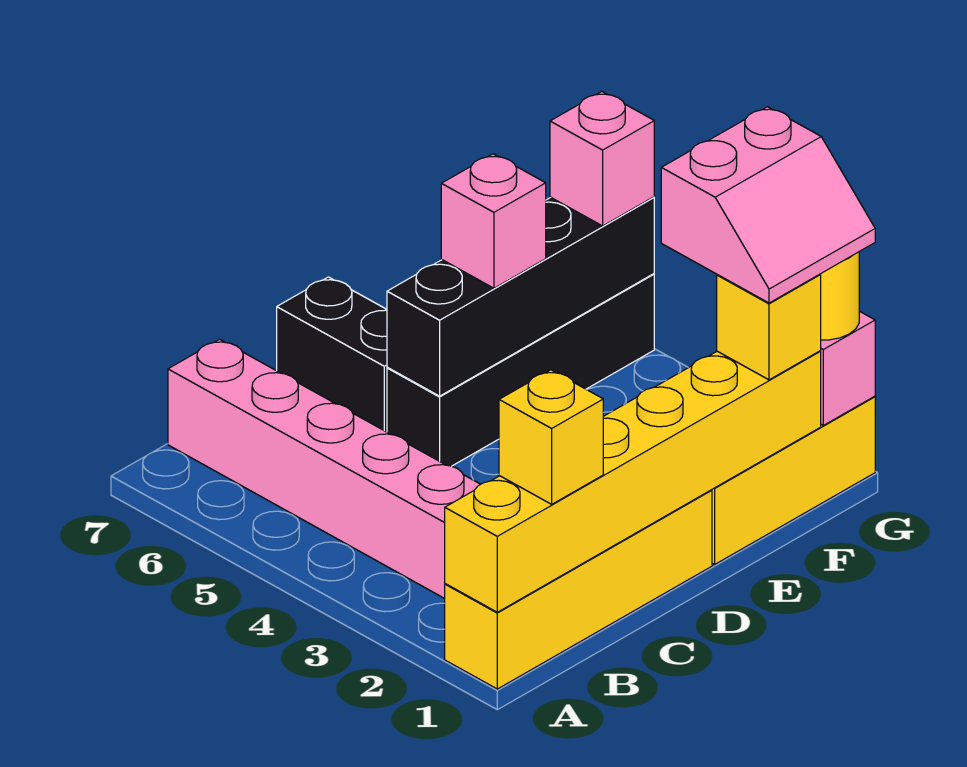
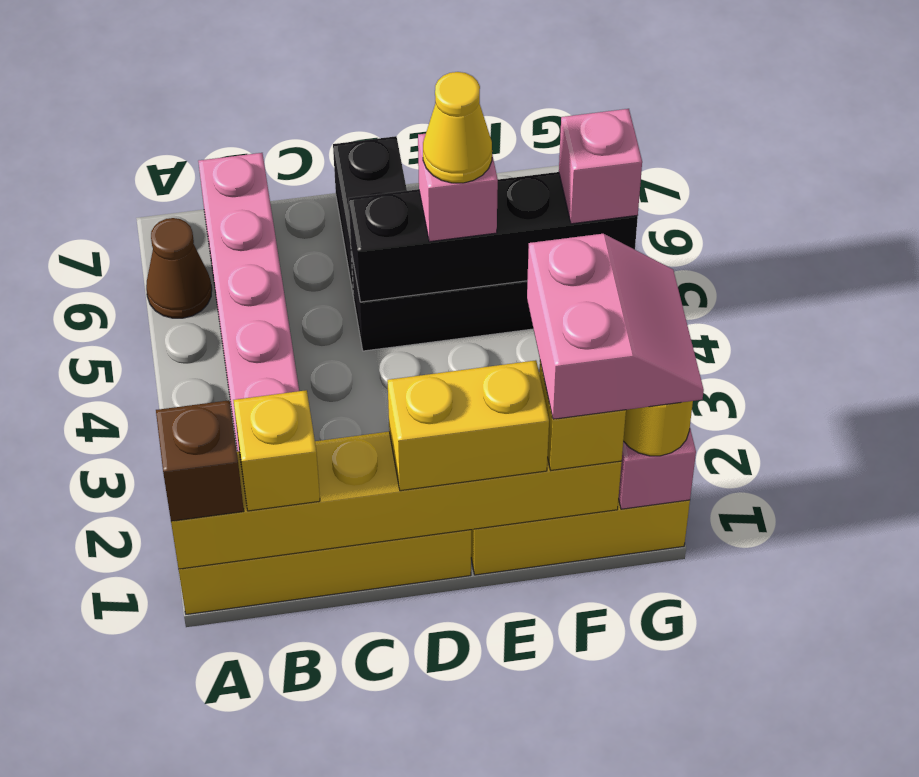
none -> brown 1x1 brick [156,400,244,521]
none -> brown 1x1 cone [146,218,212,318]
none -> yellow 1x2 brick [387,360,549,491]
none -> yellow 1x1 cone [423,72,492,183]
pink 2x2 slope [661,107,875,303] -> pink 2x2 slope turned to [527,234,704,419]

